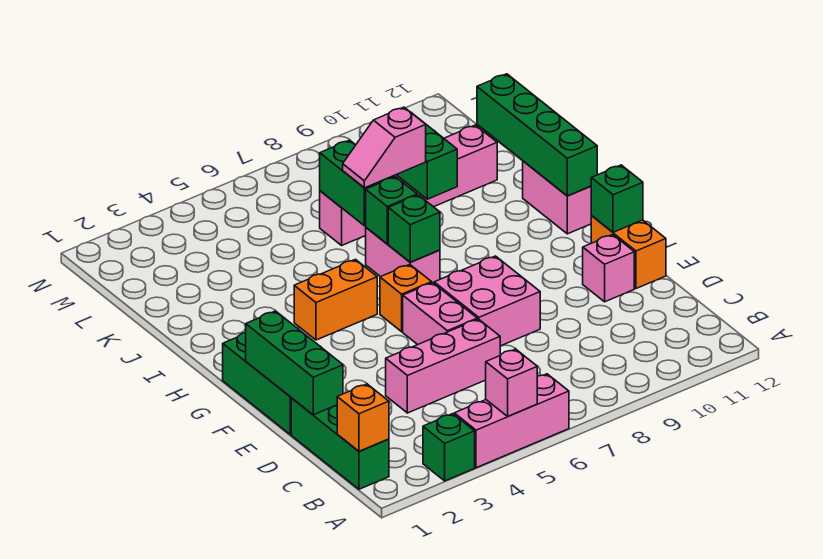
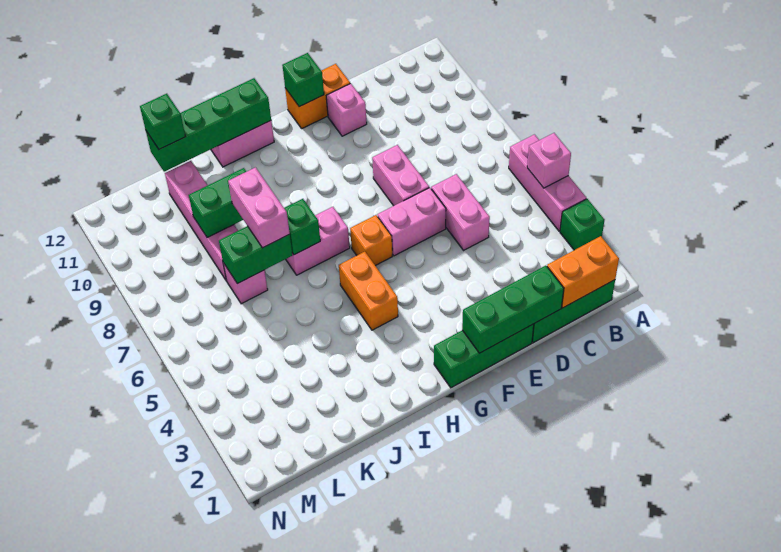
orange 1x1 brick [337,384,389,451] -> orange 1x2 brick [547,236,619,308]
pink 1x3 brick [386,319,500,413] -> pink 1x2 brick [431,174,490,250]
pink 2x2 brick [434,256,540,346] -> pink 1x2 brick [372,145,429,206]
green 1x1 brick [388,195,440,262] -> green 1x1 brick moved to [140,94,185,149]
pink 1x2 slope [343,107,426,188] -> pink 1x2 brick [228,167,290,248]

